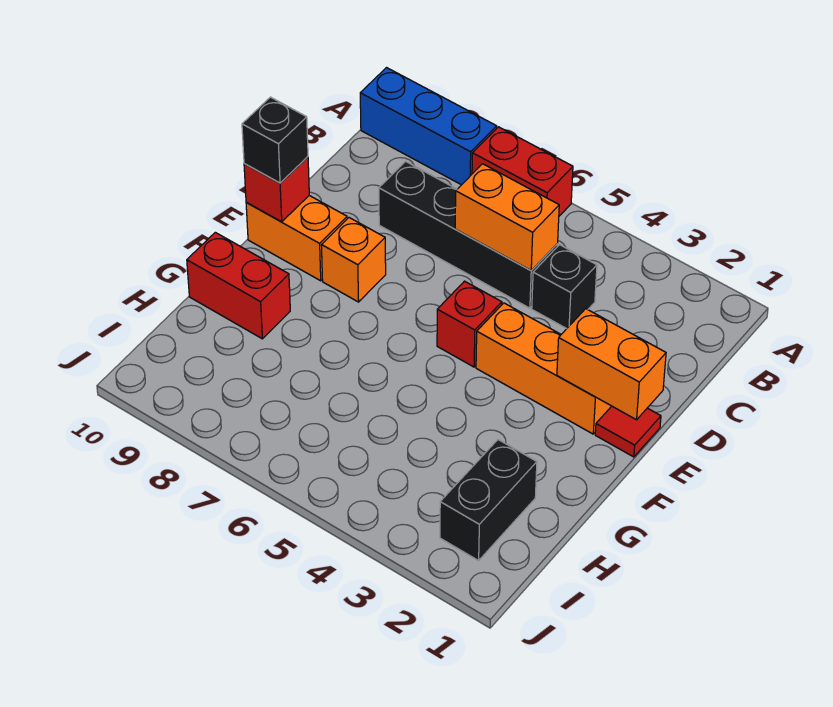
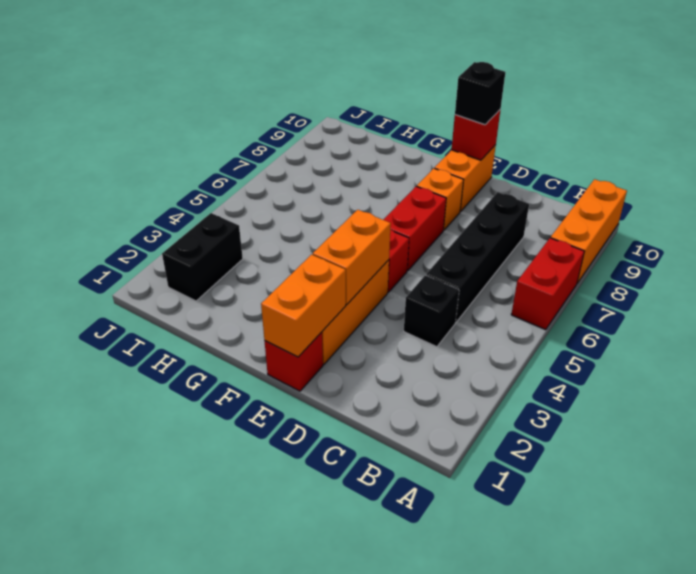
blue 1x3 brick [360,68,497,185] -> orange 1x3 brick [551,179,627,283]
orange 1x2 brick [455,164,559,270] -> orange 1x2 brick moved to [313,210,391,305]
red 1x1 tile [595,406,661,457] -> red 1x1 brick [265,332,323,391]
red 1x2 brick [187,232,290,339] -> red 1x2 brick moved to [383,186,446,271]
black 1x2 brick [440,440,537,561] -> black 1x2 brick turned to [162,213,243,301]

